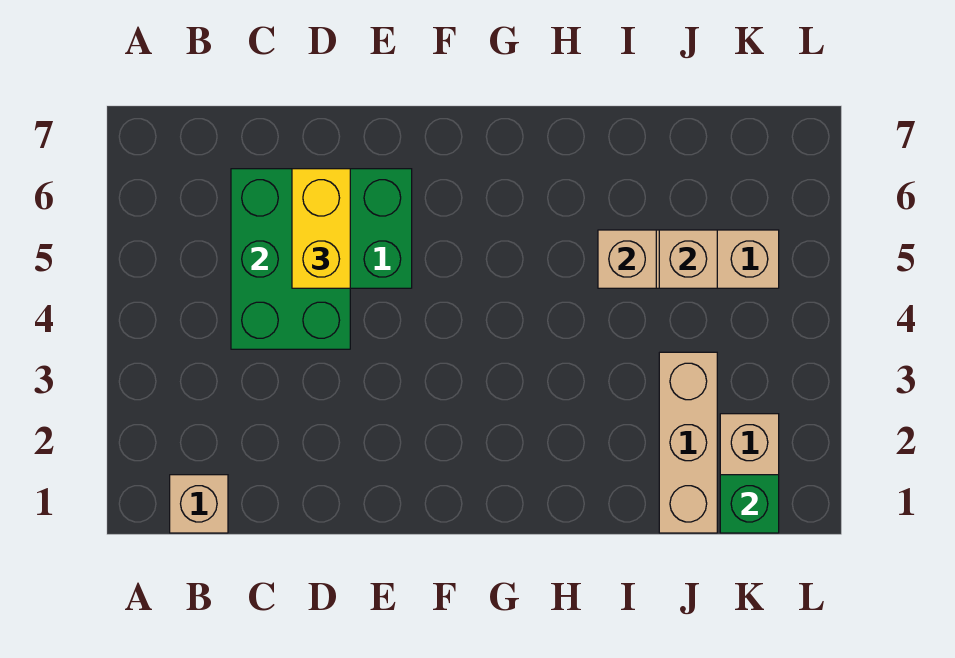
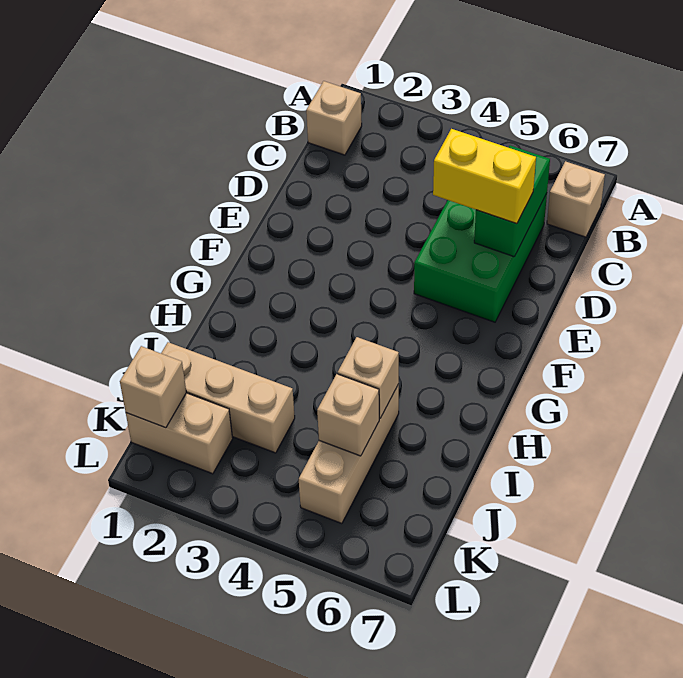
none -> tan 1x1 brick [547,161,605,237]
green 2x3 brick [231,169,350,349] -> green 1x2 brick [474,146,550,257]
green 1x1 brick [720,475,779,533] -> tan 1x1 brick [120,346,186,428]

